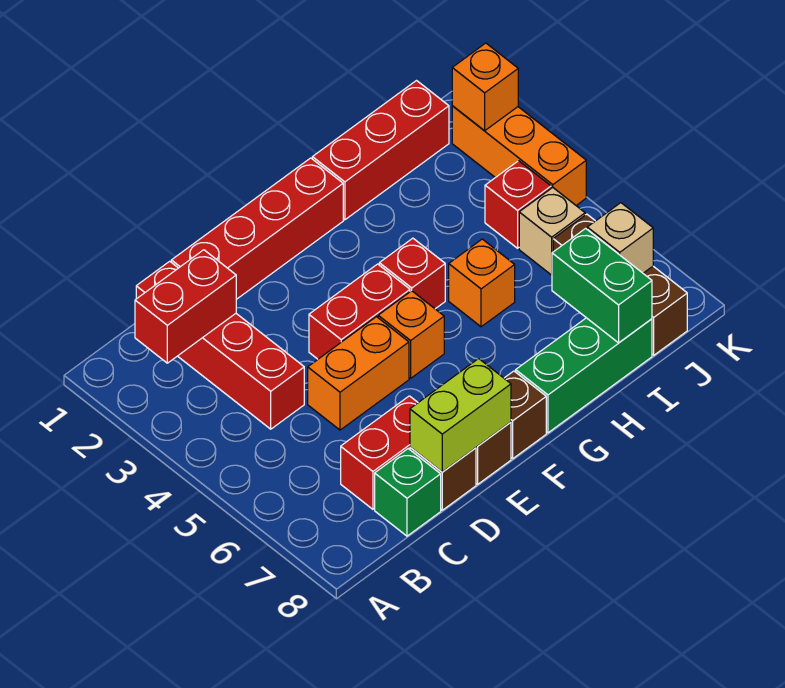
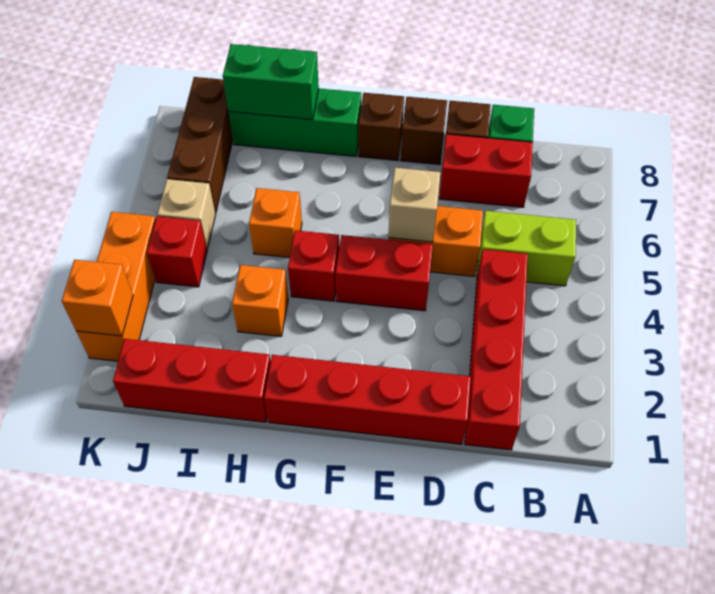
red 1x2 brick [135,250,236,363] -> none
lime 1x2 brick [410,359,511,472] -> lime 1x2 brick moved to [477,211,576,286]
orange 1x1 brick [378,291,444,378] -> orange 1x1 brick moved to [232,265,288,336]
green 1x2 brick [552,228,652,343] -> green 1x2 brick turned to [223,44,319,120]
tan 1x1 brick [587,203,653,273] -> tan 1x1 brick moved to [388,168,440,242]

